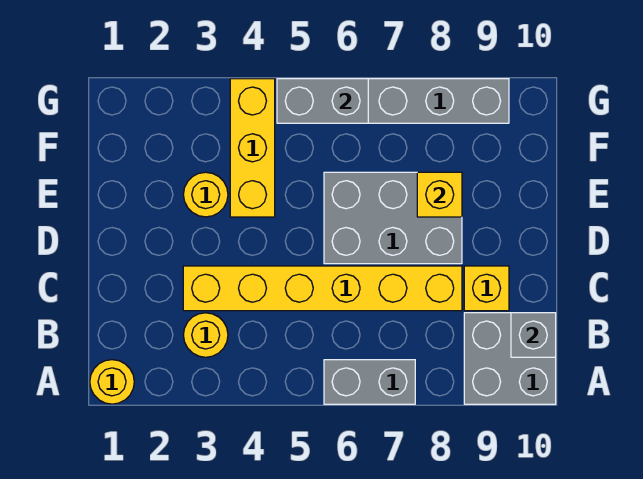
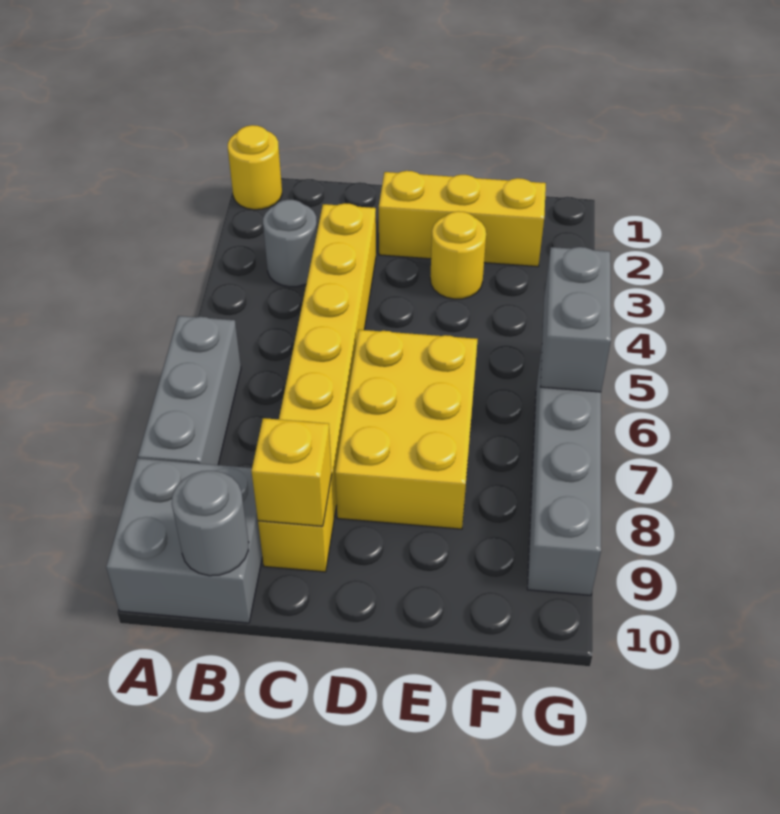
grey 1x2 brick [324,360,415,404] -> grey 1x3 brick [138,316,241,465]
yellow 1x1 round brick [183,313,228,357] -> grey 1x1 round brick [263,200,317,287]
grey 1x1 brick [511,313,556,357] -> grey 1x1 round brick [172,471,249,576]
grey 2x3 brick [324,172,462,264] -> yellow 2x3 brick [335,330,478,529]
yellow 1x3 brick [230,79,275,217] -> yellow 1x3 brick moved to [379,171,546,267]
yellow 1x1 brick [417,172,462,217] -> yellow 1x1 brick moved to [252,418,332,526]

